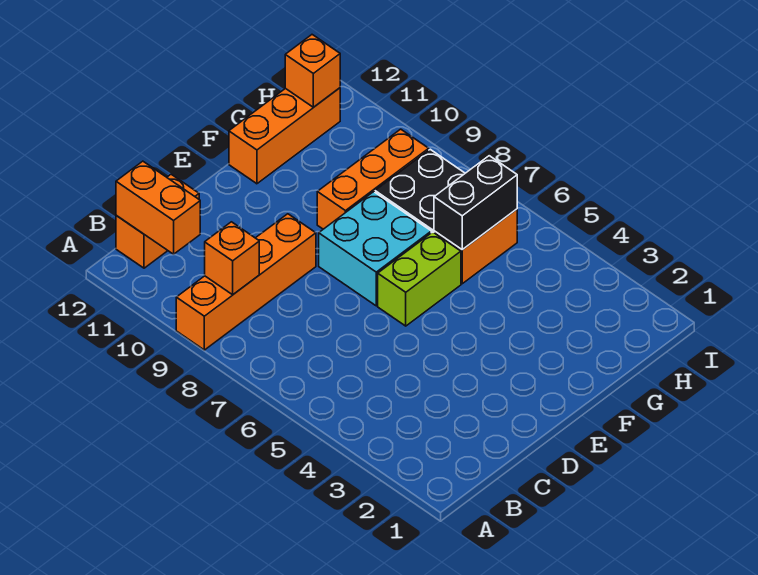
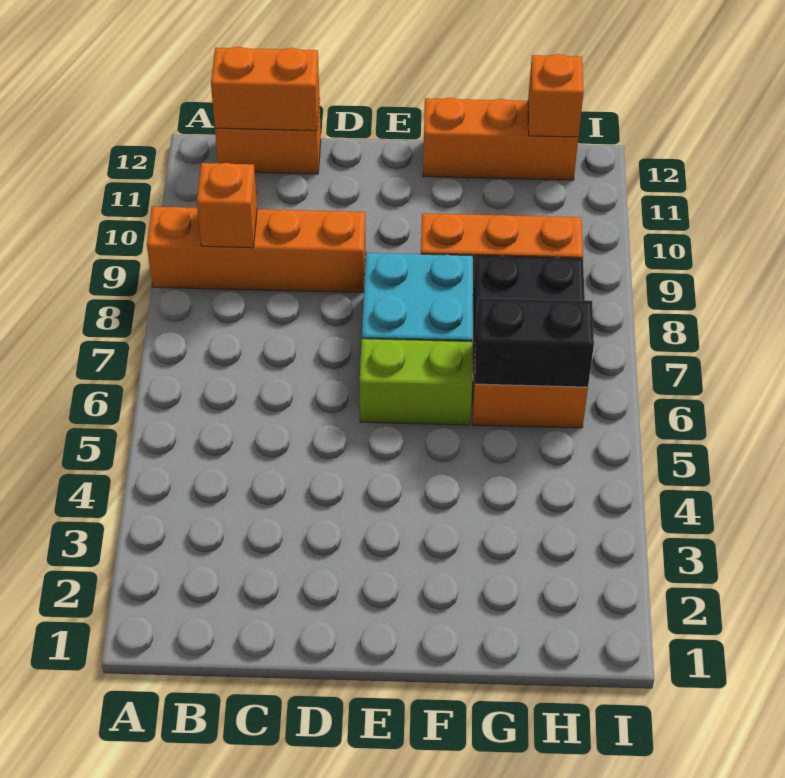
orange 1x2 brick [116,161,200,254] -> orange 1x2 brick turned to [211,47,319,131]

